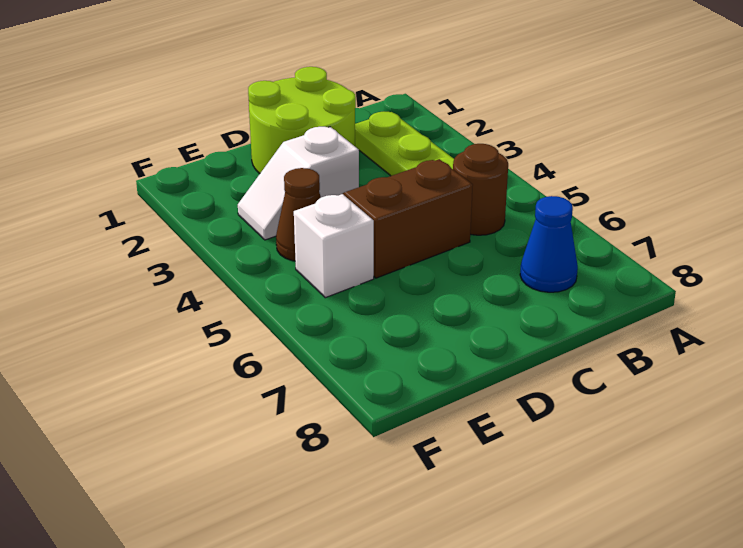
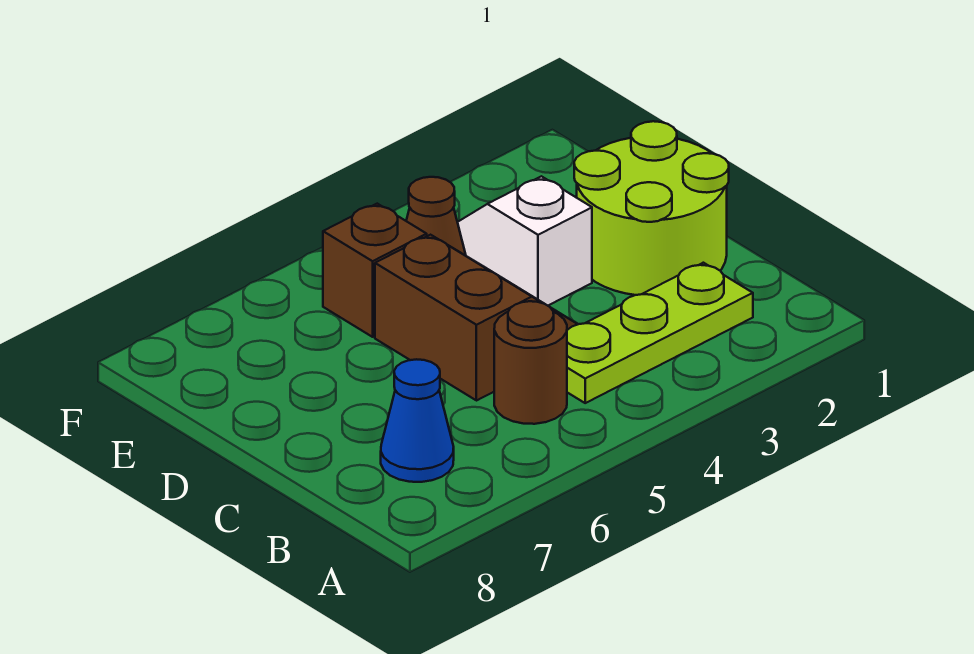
white 1x1 brick [294,194,374,298] -> brown 1x1 brick [323,204,427,337]

